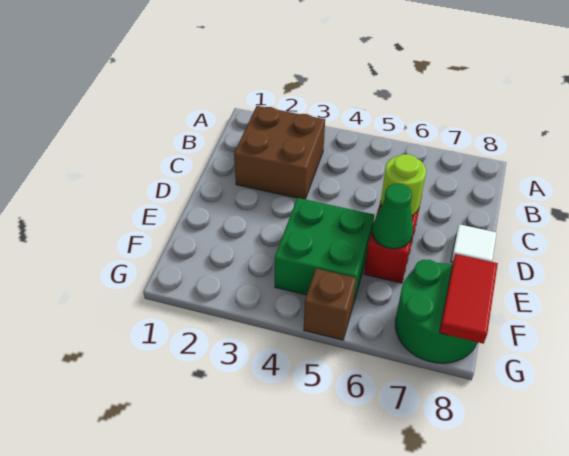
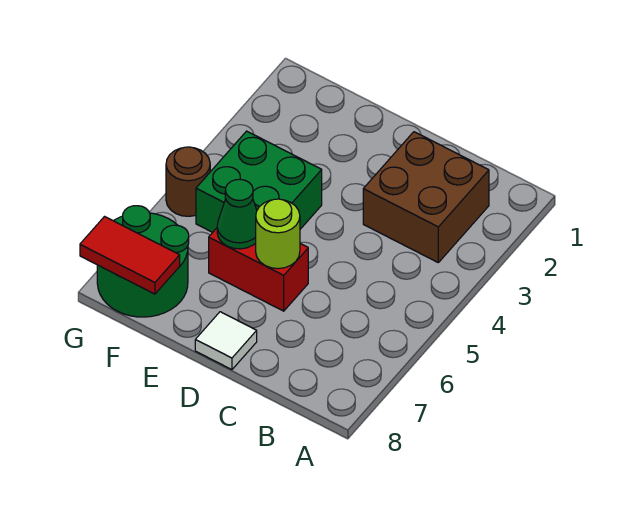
brown 1x1 brick [304,269,356,340] -> brown 1x1 round brick [166,147,210,216]

